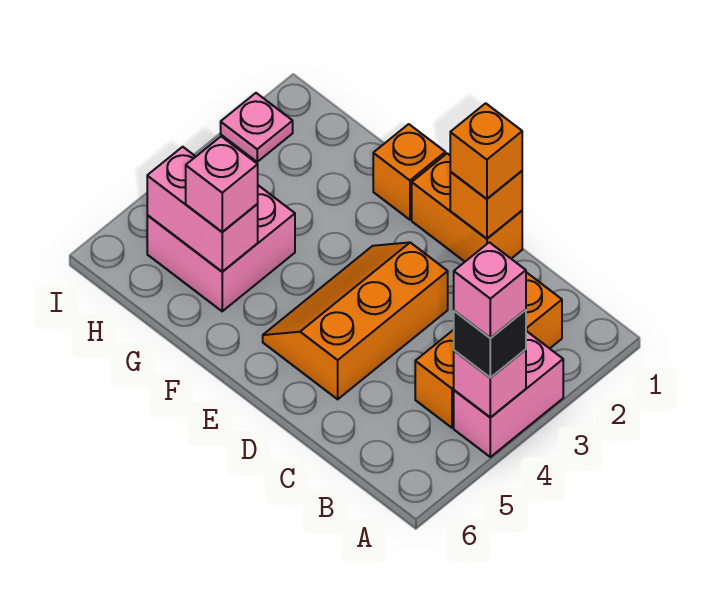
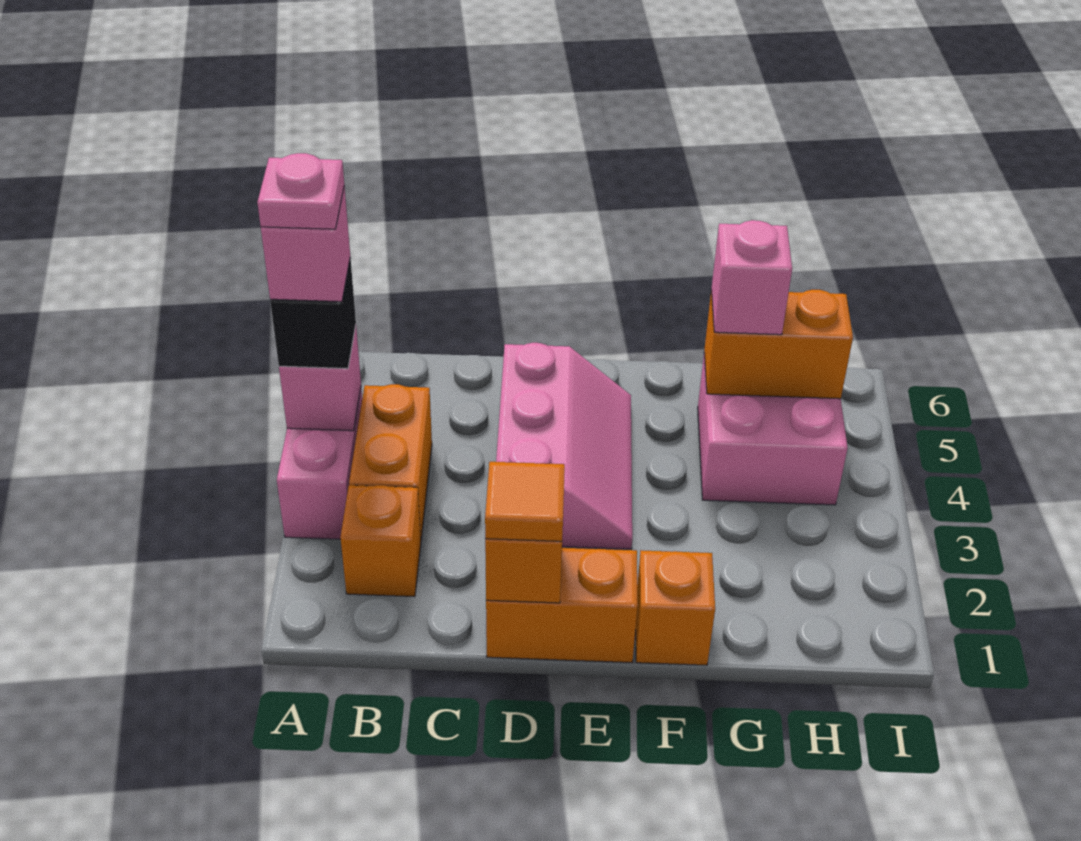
orange 1x1 brick [450,103,522,199] -> orange 1x1 tile [485,462,565,541]
orange 2x3 slope [263,242,448,399] -> pink 2x3 slope [496,343,632,549]
pink 1x2 brick [147,147,258,272] -> orange 1x2 brick [704,290,853,399]
pink 1x1 plate [221,93,293,162] -> pink 1x1 plate moved to [257,153,344,229]

